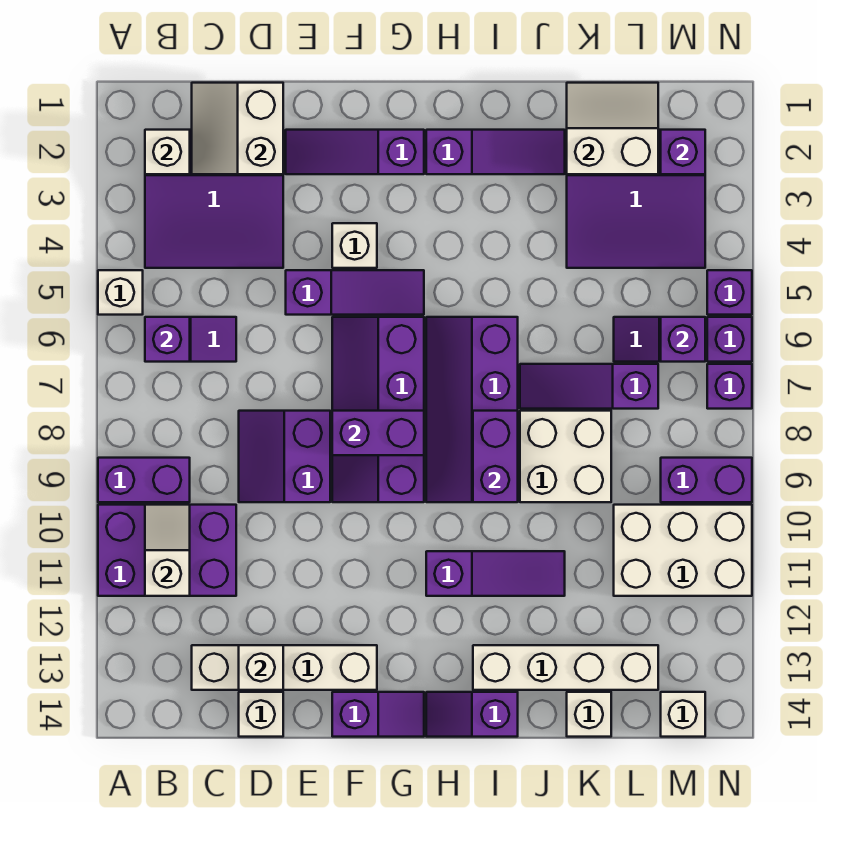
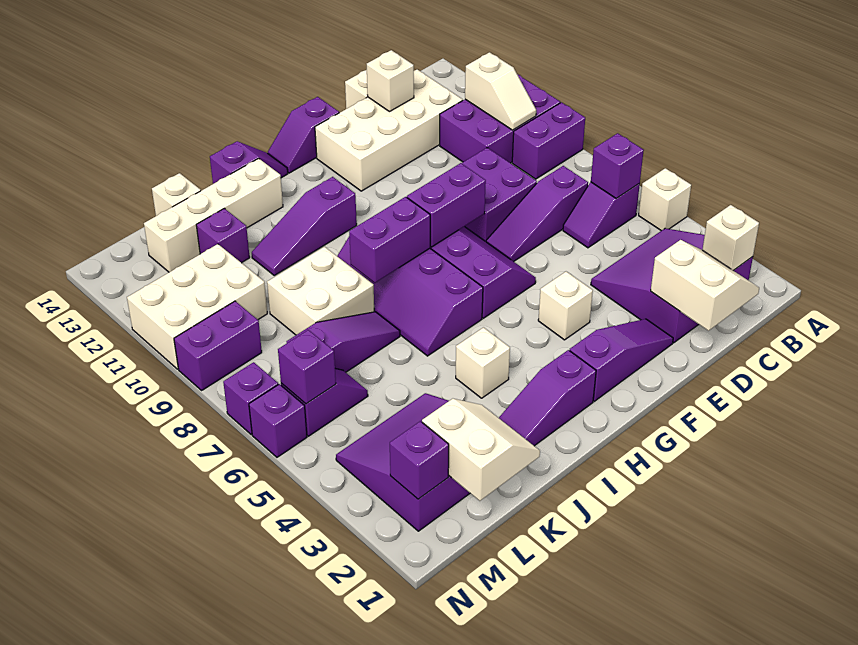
white 1x4 brick [192,645,377,690] -> white 2x4 brick [315,69,463,191]
purple 2x2 slope [239,411,330,502] -> purple 2x2 brick [462,148,537,242]
purple 1x3 slope [286,270,424,315] -> purple 1x3 slope moved to [486,166,588,262]
purple 2x4 slope [426,317,518,502] -> purple 2x4 slope turned to [337,237,483,356]
purple 1x2 brick [473,411,518,502] -> purple 1x2 brick turned to [349,197,430,283]
white 2x2 slope [567,83,658,174] -> white 2x2 slope turned to [422,399,540,501]
white 1x1 brick [661,692,705,737] -> white 1x1 brick moved to [456,327,510,398]
purple 1x1 brick [707,270,752,315] -> purple 1x1 brick moved to [196,208,250,263]

